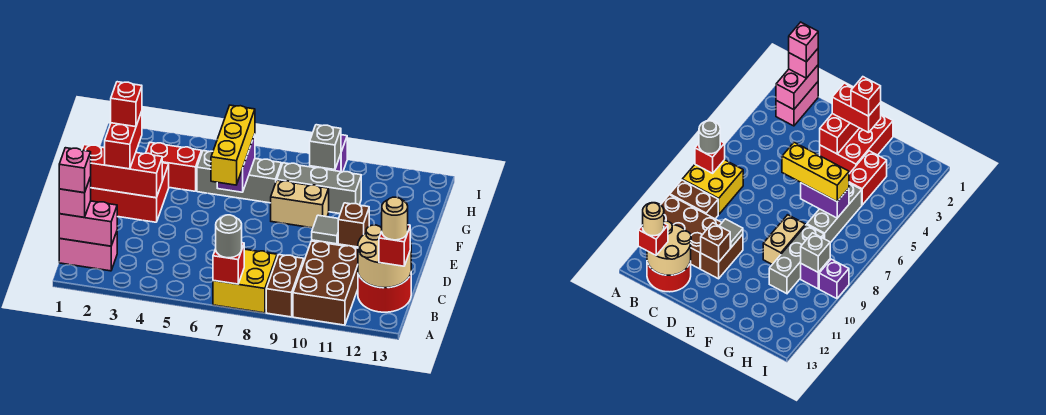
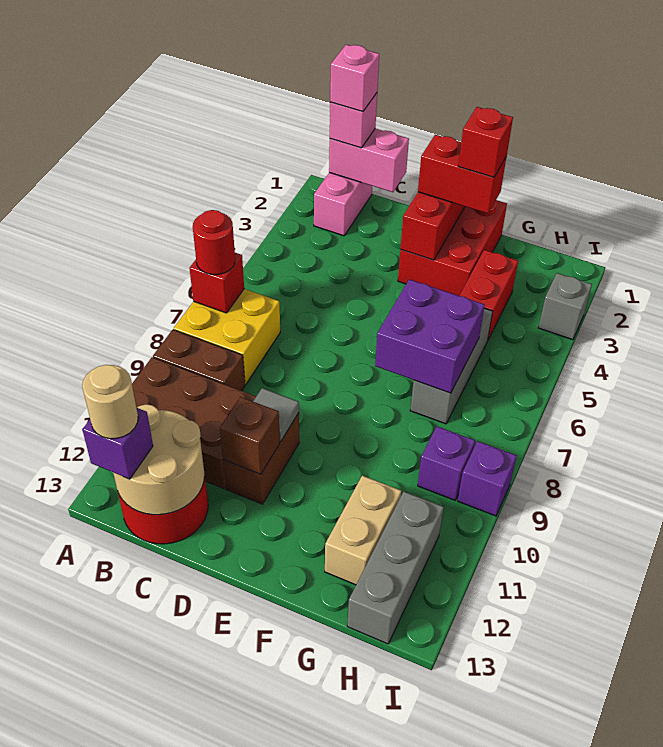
grey 1x1 round brick [216,215,242,258] -> red 1x1 round brick [193,210,235,275]
pink 1x2 brick [59,201,117,246] -> pink 1x2 brick turned to [329,128,409,192]
red 1x1 brick [379,225,410,266] -> purple 1x1 brick [82,408,153,479]
yellow 1x3 brick [211,105,255,185] -> none
purple 1x2 brick [217,134,255,192] -> purple 2x2 brick [375,279,485,393]
tan 1x2 brick [271,180,329,228] -> tan 1x2 brick moved to [325,476,401,585]
grey 1x3 brick [277,163,361,214] -> grey 1x3 brick moved to [347,492,444,644]
grey 1x1 brick [310,125,341,170] -> grey 1x1 brick moved to [538,273,592,340]

